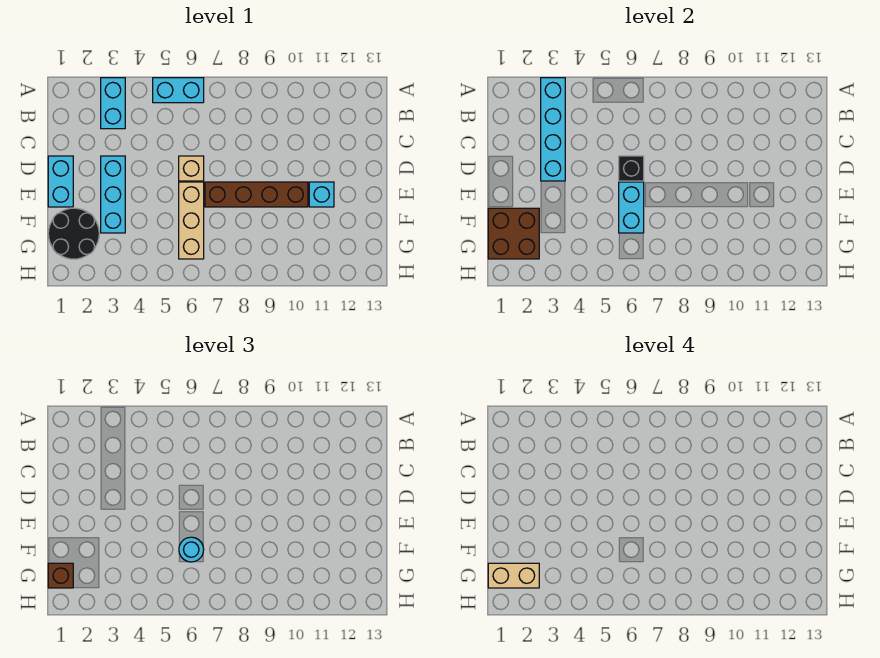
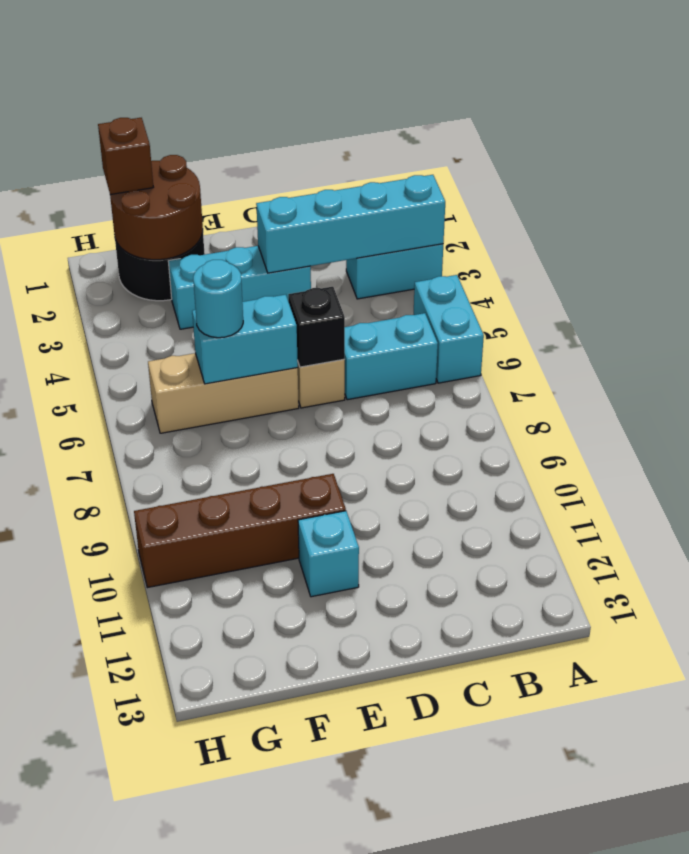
cyan 1x2 brick [48,156,73,207] -> cyan 1x2 brick moved to [344,313,438,400]
brown 1x4 brick [205,182,308,207] -> brown 1x4 brick turned to [134,474,346,588]
brown 2x2 brick [488,208,539,259] -> brown 2x2 round brick [110,155,203,260]
tan 1x2 brick [488,563,539,588] -> none

